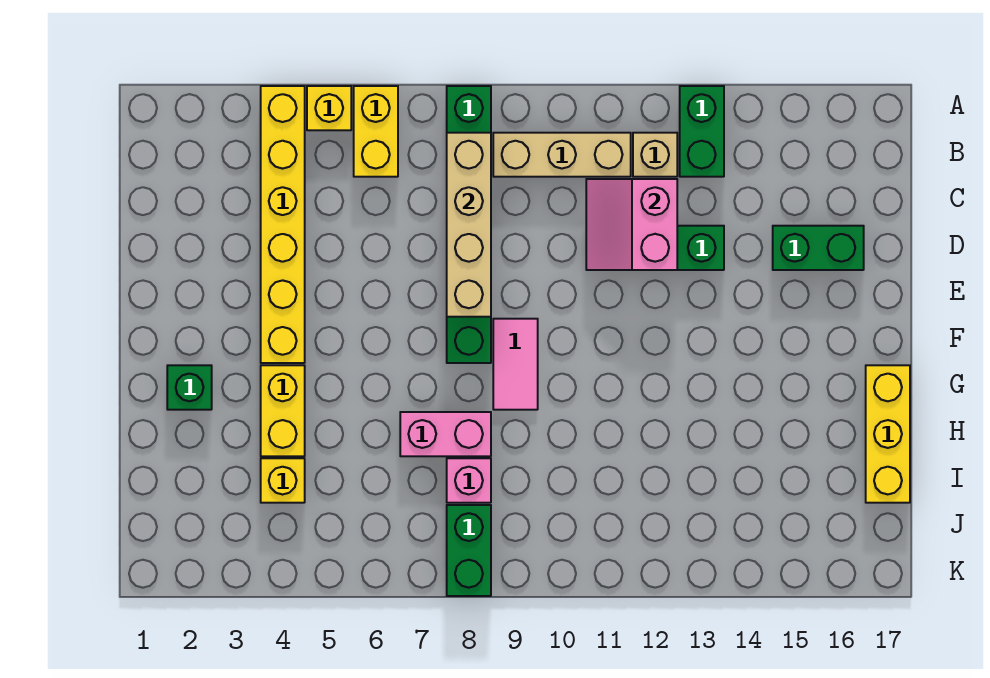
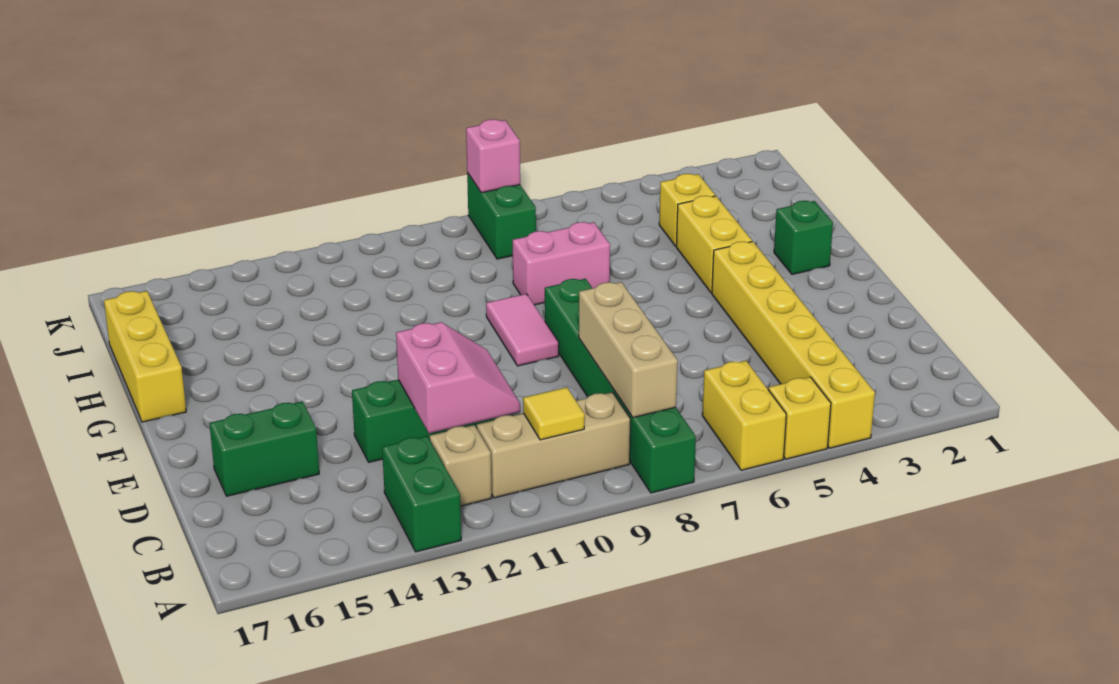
tan 1x4 brick [447,133,491,317] -> tan 1x3 brick [579,282,678,418]
none -> yellow 1x1 tile [523,387,585,440]
pink 1x1 brick [447,458,491,503] -> pink 1x1 brick moved to [466,119,520,193]

